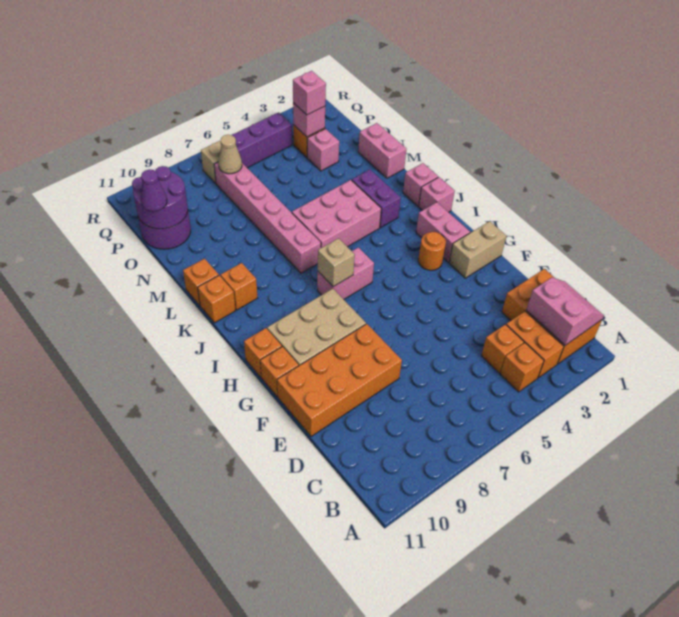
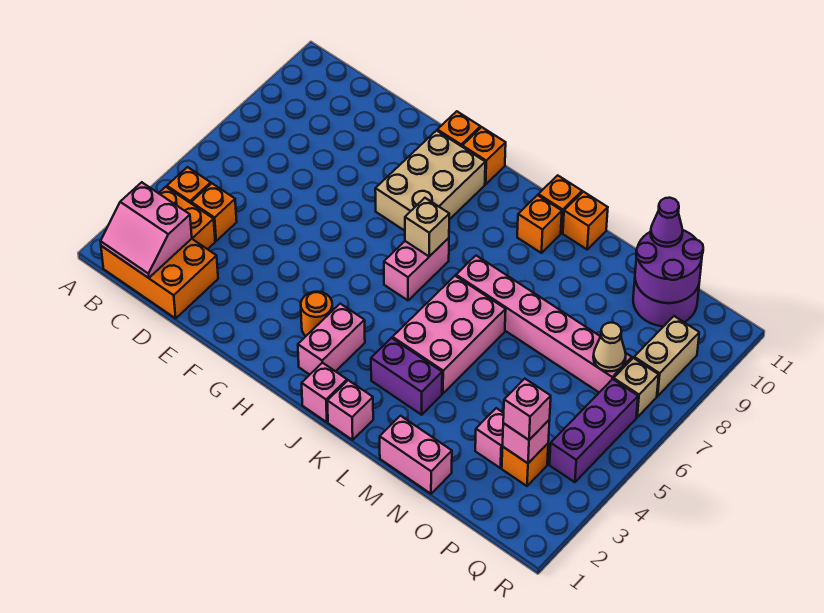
orange 2x4 brick [277,324,402,436] -> none
tan 1x2 brick [449,221,506,278] -> tan 1x2 brick moved to [634,316,699,396]
pink 1x2 brick [416,202,470,262] -> pink 1x2 brick turned to [298,304,365,375]

